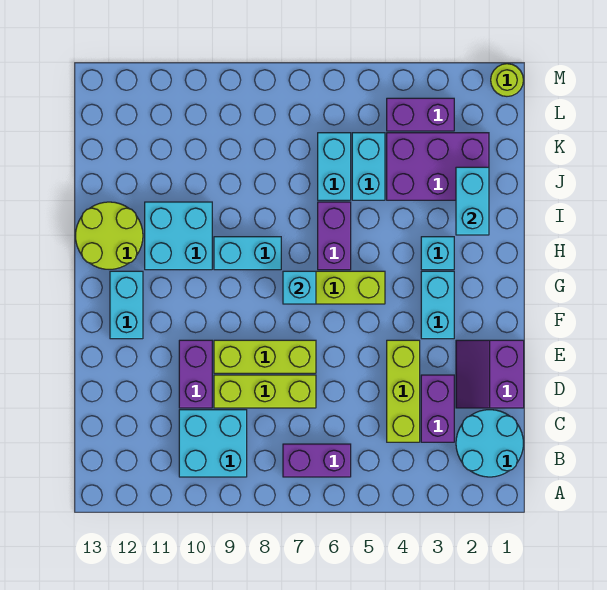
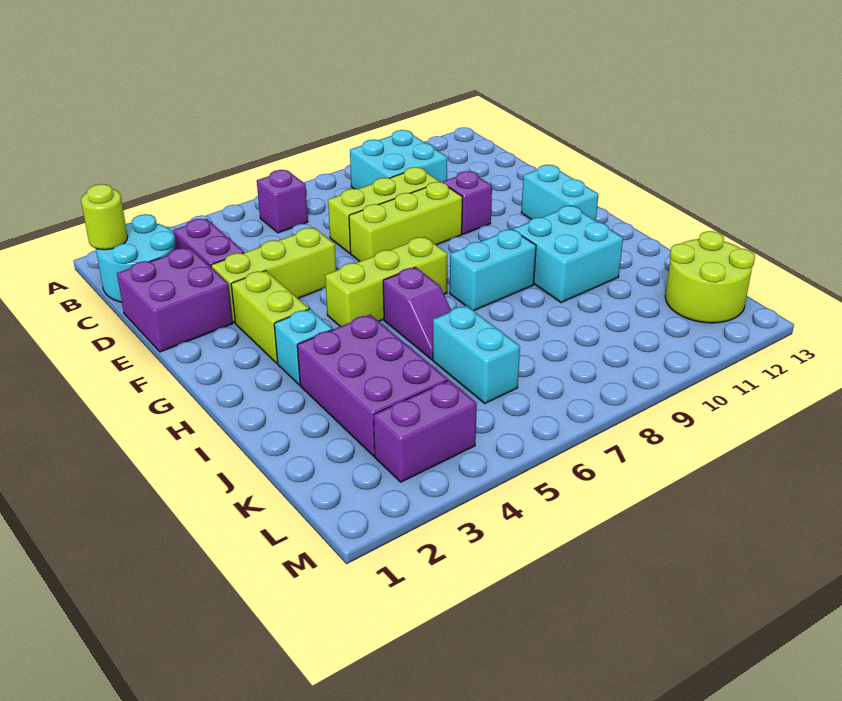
purple 1x2 brick [283,444,351,477] -> purple 1x1 brick [257,170,308,233]
lime 1x3 brick [387,340,420,442] -> lime 1x3 brick turned to [211,228,336,323]
purple 2x2 slope [456,340,524,408] -> purple 2x2 brick [117,248,233,352]
purple 1x2 brick [179,340,212,408] -> purple 1x1 brick [442,171,492,234]
cyan 1x2 brick [421,271,454,339] -> lime 1x2 brick [231,271,309,363]
cyan 1x1 brick [283,271,316,304] -> none
purple 1x2 brick [318,202,351,270] -> purple 1x2 slope [383,267,451,360]
lime 2x2 round brick [76,202,143,269] -> lime 2x2 round brick moved to [665,231,755,323]
cyan 1x2 brick [456,167,489,235] -> none
purple 2x3 brick [387,133,489,200] -> purple 2x3 brick turned to [297,315,448,456]
cyan 1x2 brick [352,133,385,200] -> none
lime 1x1 round brick [491,64,523,96] -> lime 1x1 round brick moved to [81,184,128,250]

